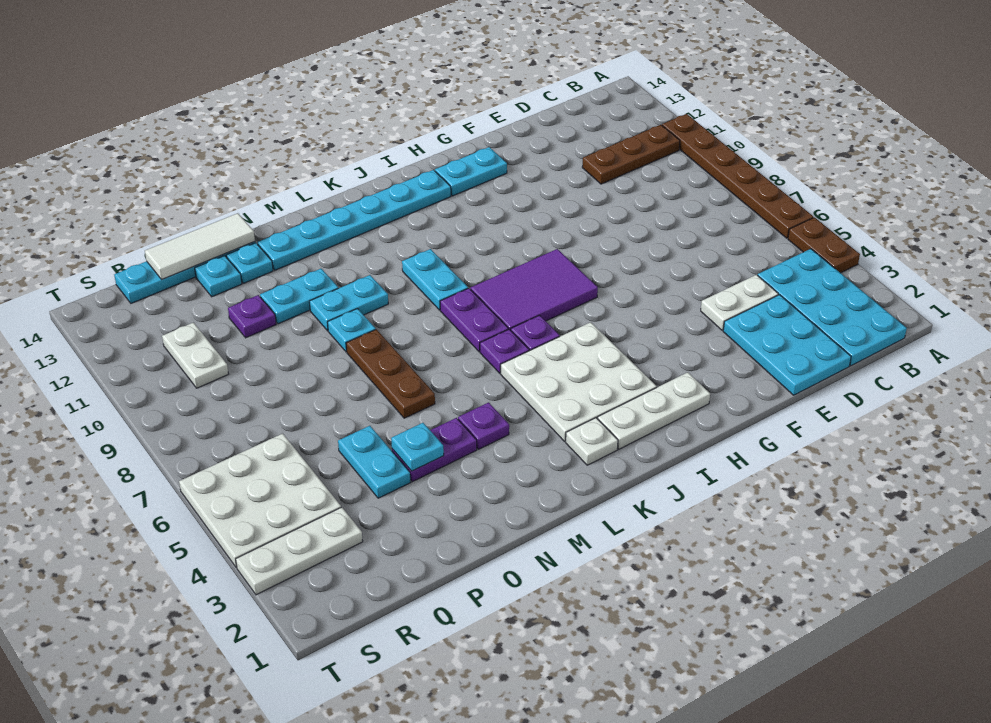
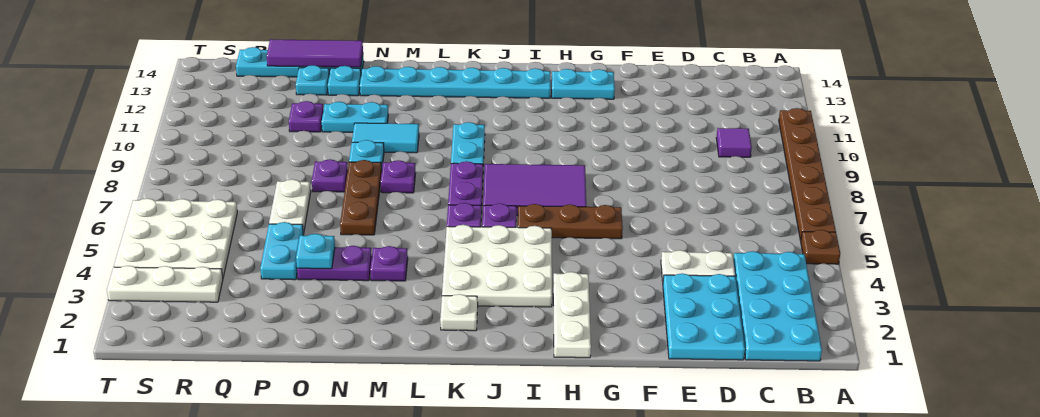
brown 1x2 plate [788,217,860,273] -> brown 1x1 plate [801,230,840,264]
brown 1x3 plate [582,125,680,184] -> brown 1x3 plate moved to [518,204,623,239]
none -> purple 1x1 tile [716,128,752,157]
white 1x3 plate [598,372,710,449] -> white 1x3 plate turned to [553,272,591,358]
none -> purple 1x1 plate [381,160,416,193]
cyan 1x2 plate [309,275,388,331] -> cyan 1x2 tile [352,123,419,153]
none -> purple 1x1 plate [312,159,348,192]
white 1x3 tile [145,213,255,280] -> purple 1x3 tile [267,39,363,67]
white 1x2 plate [162,323,228,388] -> white 1x2 plate moved to [269,179,311,234]

